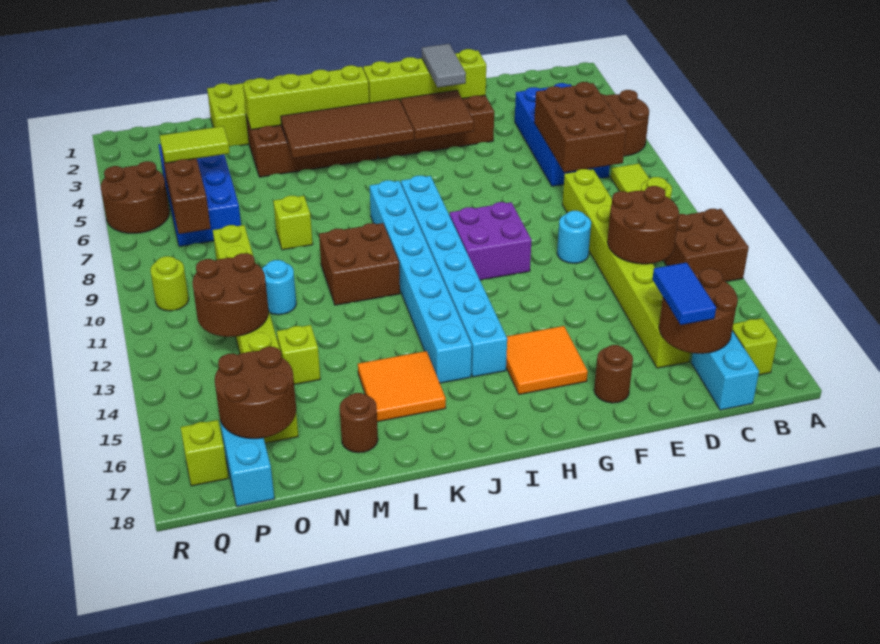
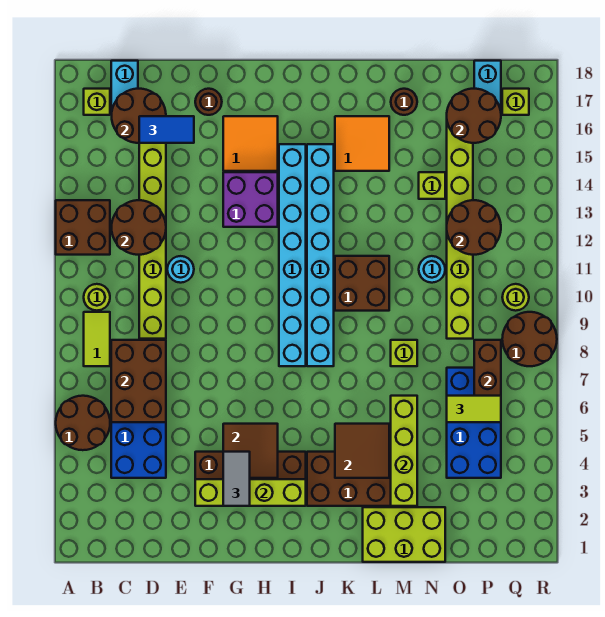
blue 1x2 tile [652,263,716,325] -> blue 1x2 tile turned to [139,116,194,143]
purple 2x2 brick [450,202,532,280] -> purple 2x2 brick moved to [223,172,278,227]
brown 2x4 tile [281,99,414,159] -> brown 2x2 tile [335,424,389,478]
lime 1x4 brick [243,65,369,130] -> lime 1x4 brick turned to [391,396,417,506]
brown 2x2 round brick [101,161,169,233] -> brown 2x2 round brick moved to [502,312,557,366]

